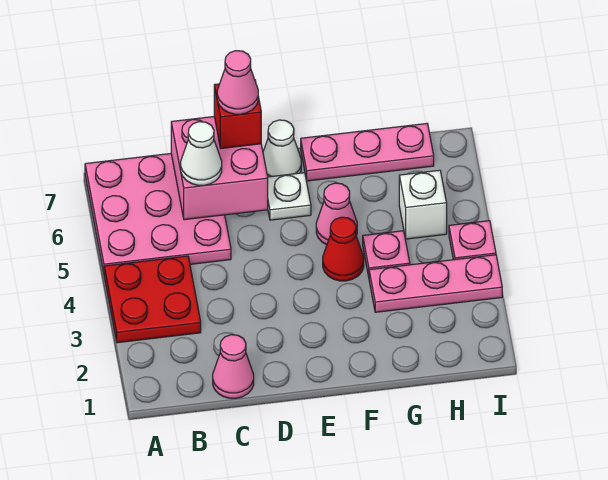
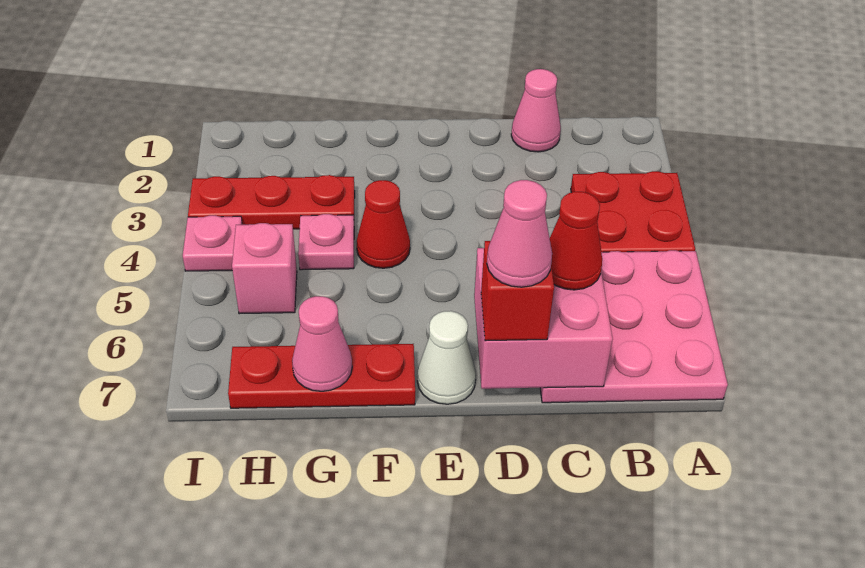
white 1x1 cone [181,122,222,185] -> red 1x1 cone [550,192,602,290]
white 1x1 plate [268,173,311,220] -> none
pink 1x1 cone [316,183,357,245] -> pink 1x1 cone moved to [292,296,352,391]
pink 1x3 plate [301,124,434,181] -> red 1x3 plate [228,344,415,408]
pink 1x3 plate [369,255,502,312] -> red 1x3 plate [188,175,355,229]
white 1x1 brick [399,170,447,239] -> pink 1x1 brick [232,223,297,314]

